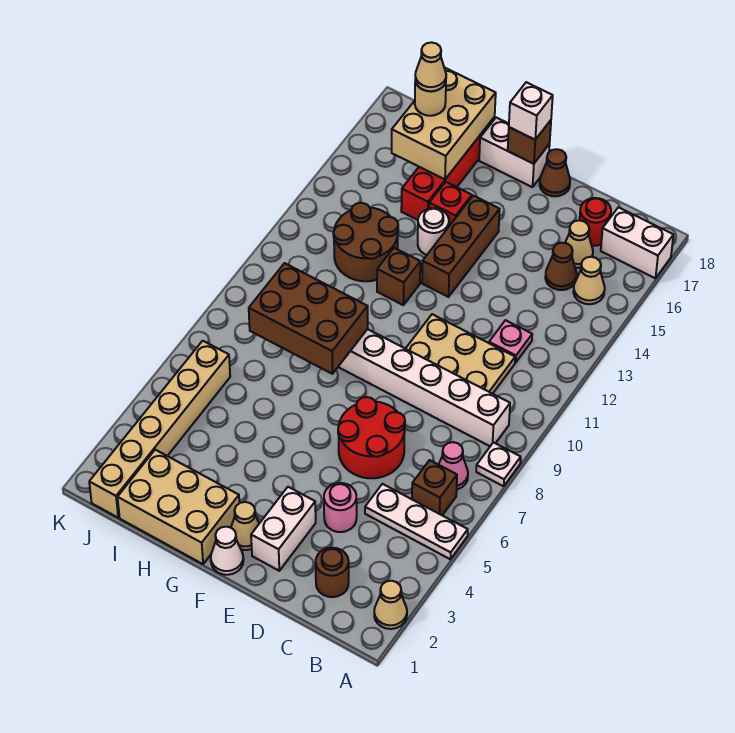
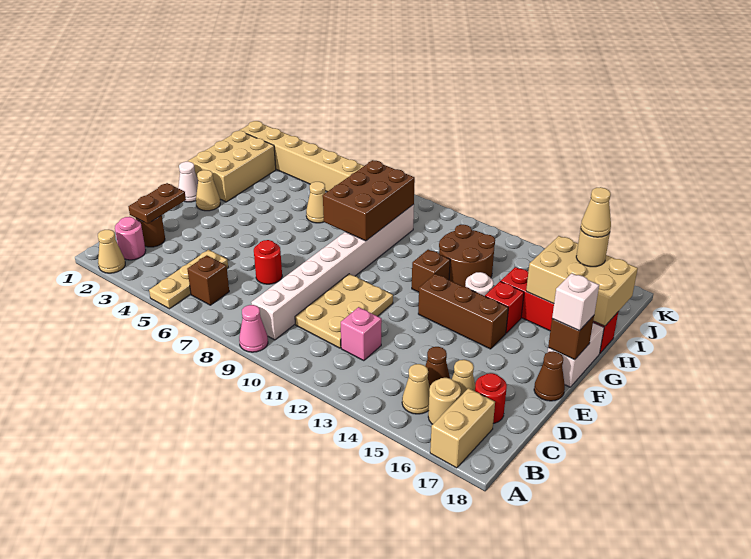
white 1x3 plate [365,484,468,559] -> tan 1x3 plate [149,250,228,309]
white 1x1 plate [476,442,521,486] -> none
white 1x2 brick [601,207,673,278] -> tan 1x2 brick [430,388,495,468]
pink 1x1 cone [439,442,468,489] -> pink 1x1 cone moved to [239,305,268,352]
none -> tan 1x1 round brick [428,378,461,424]
none -> brown 1x2 plate [128,183,186,224]
pink 1x1 plate [489,320,532,363] -> pink 1x1 brick [341,307,382,361]
pink 1x1 round brick [324,483,357,532] -> pink 1x1 round brick moved to [115,217,146,260]
red 2x2 round brick [338,397,405,478] -> red 1x1 round brick [254,240,282,284]
white 1x2 brick [251,487,316,571] -> none
none -> tan 1x1 cone [306,182,325,223]

